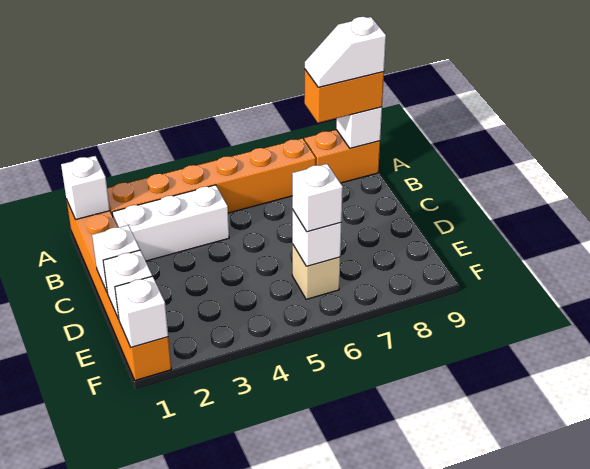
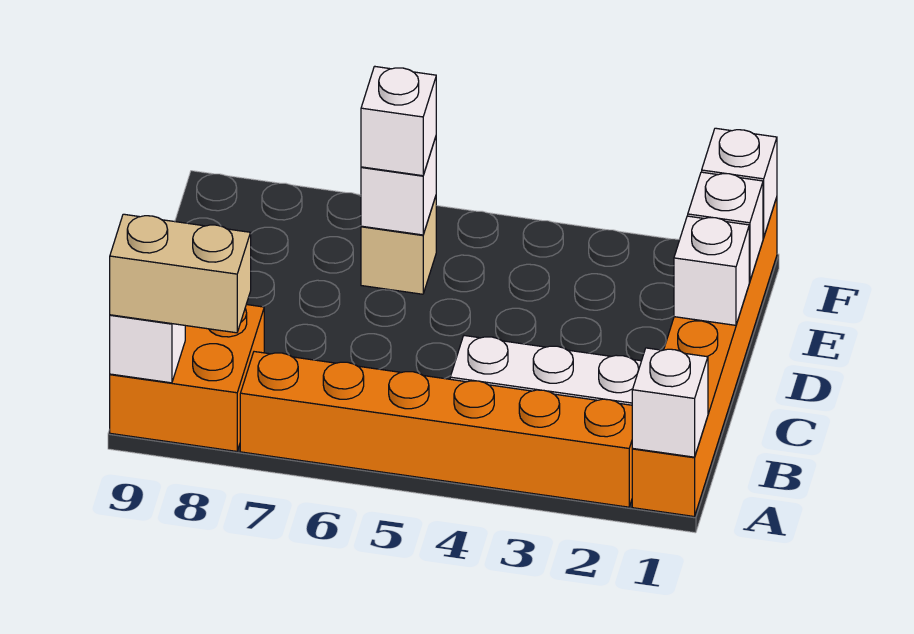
orange 1x2 brick [304,130,380,183] -> orange 2x2 brick [110,305,264,451]
orange 1x2 brick [304,70,384,123] -> tan 1x2 brick [110,214,251,333]
white 1x2 slope [305,17,386,87] -> none

